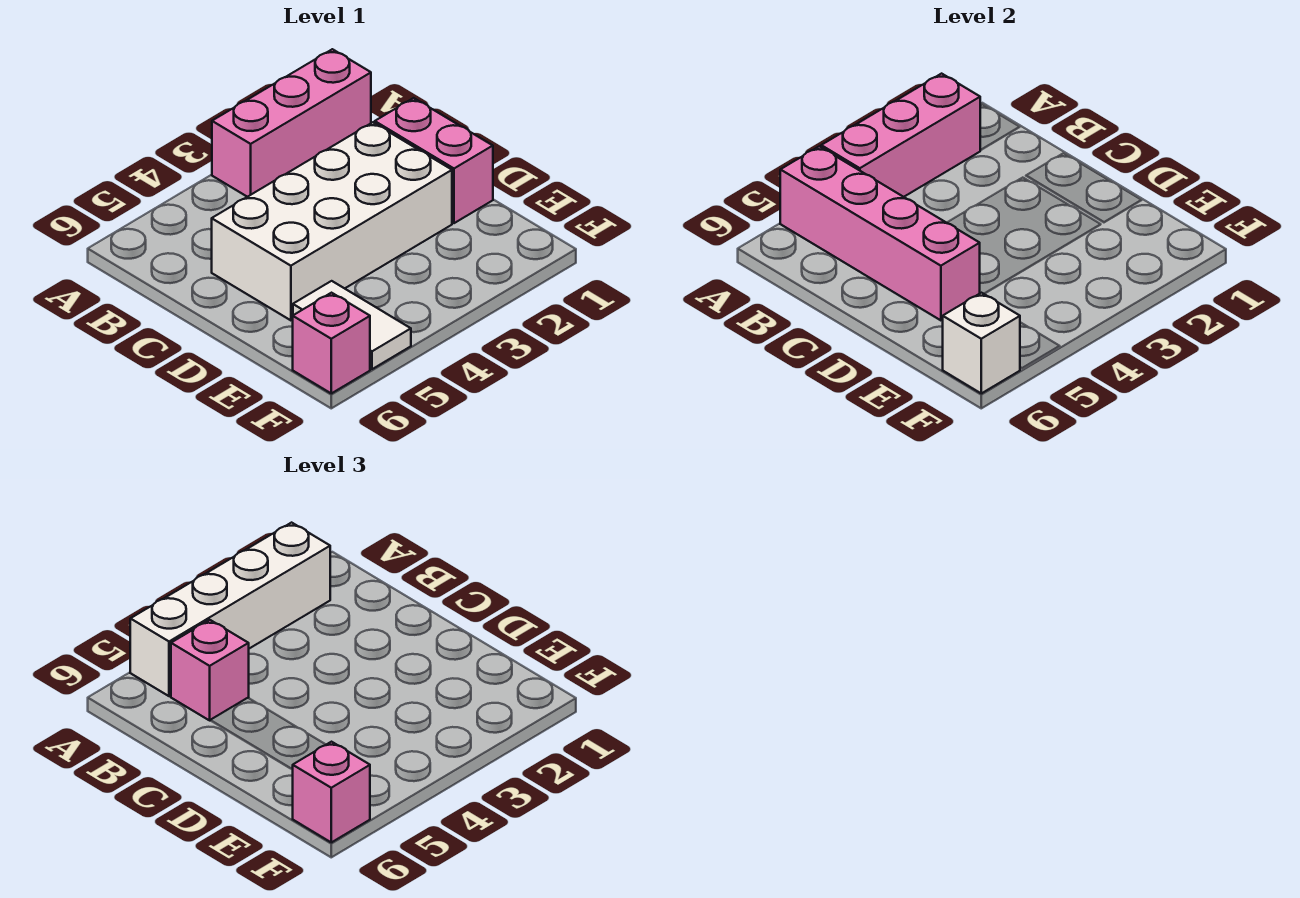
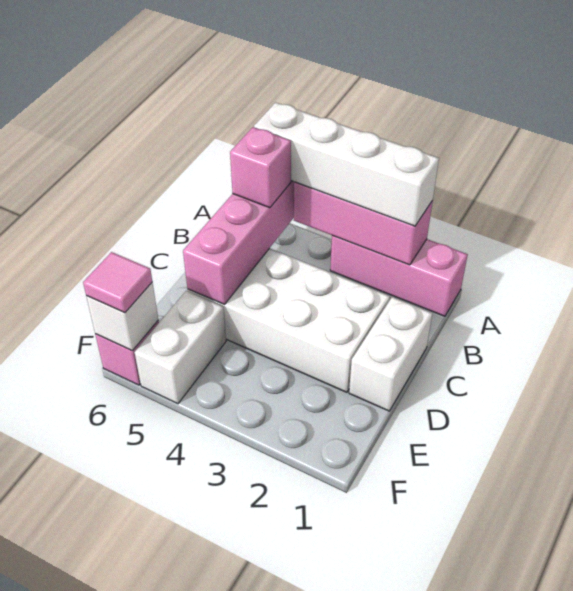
pink 1x2 brick [375,98,493,223] -> white 1x2 brick [349,297,432,411]
white 1x2 tile [293,281,411,369] -> white 1x2 brick [135,291,226,404]
pink 1x1 brick [293,742,370,842] -> pink 1x1 tile [83,252,152,313]

